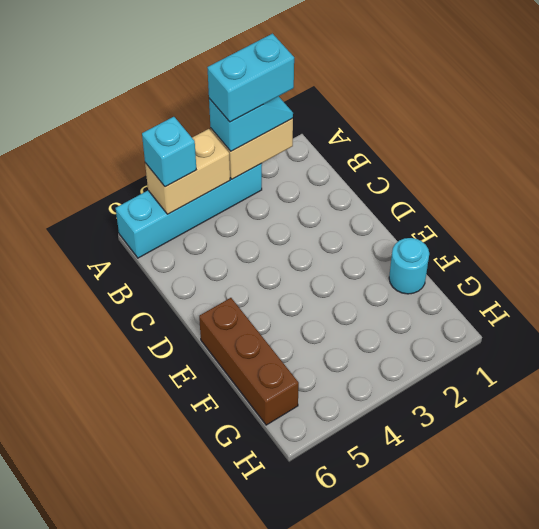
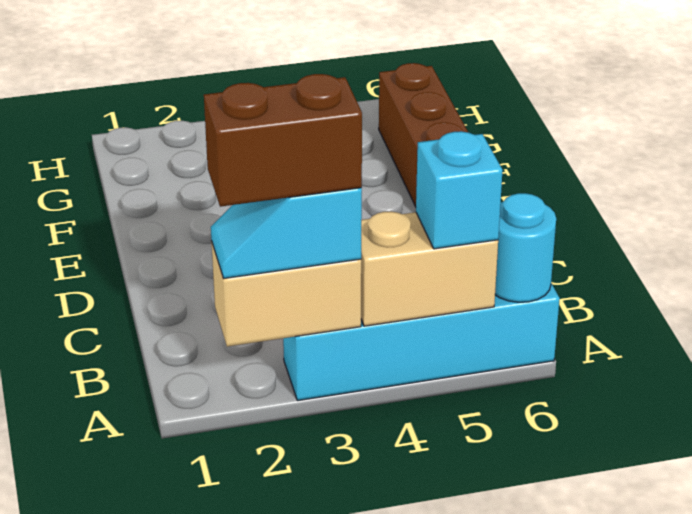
cyan 1x2 brick [207,34,294,122] -> brown 1x2 brick [204,74,362,207]
cyan 1x1 round brick [389,238,429,294] -> cyan 1x1 round brick moved to [495,193,556,302]

